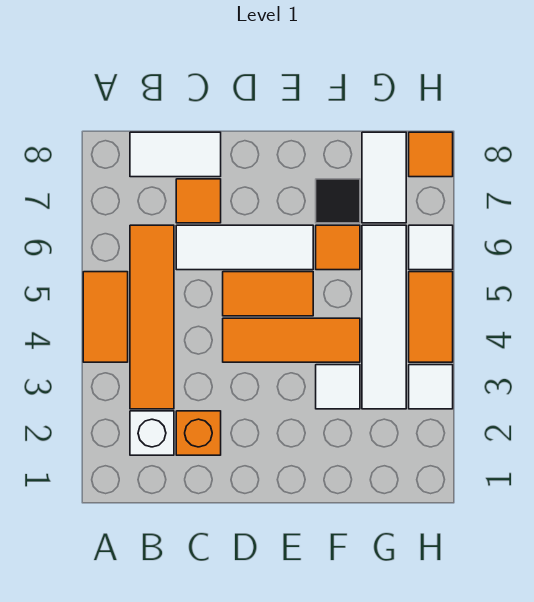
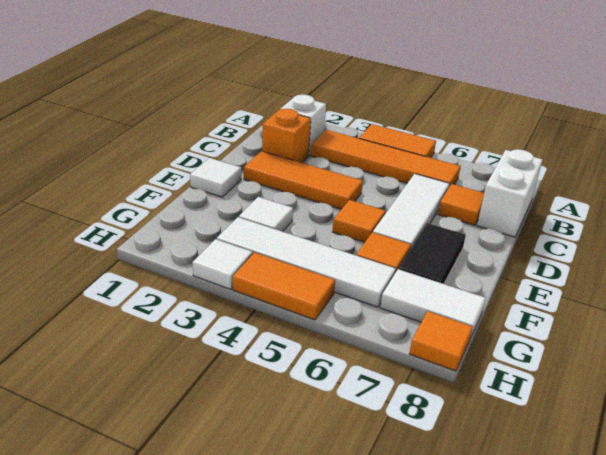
white 1x2 tile [130,132,221,177] -> white 1x2 brick [477,149,543,237]
orange 1x3 tile [223,318,360,362] -> orange 1x3 tile turned to [244,151,363,209]
orange 1x2 tile [223,272,313,316] -> orange 1x1 tile [333,200,385,242]
black 1x1 tile [316,179,360,223] -> black 1x2 tile [399,223,466,284]
white 1x1 tile [409,225,453,270] -> white 1x1 tile moved to [190,158,241,197]

